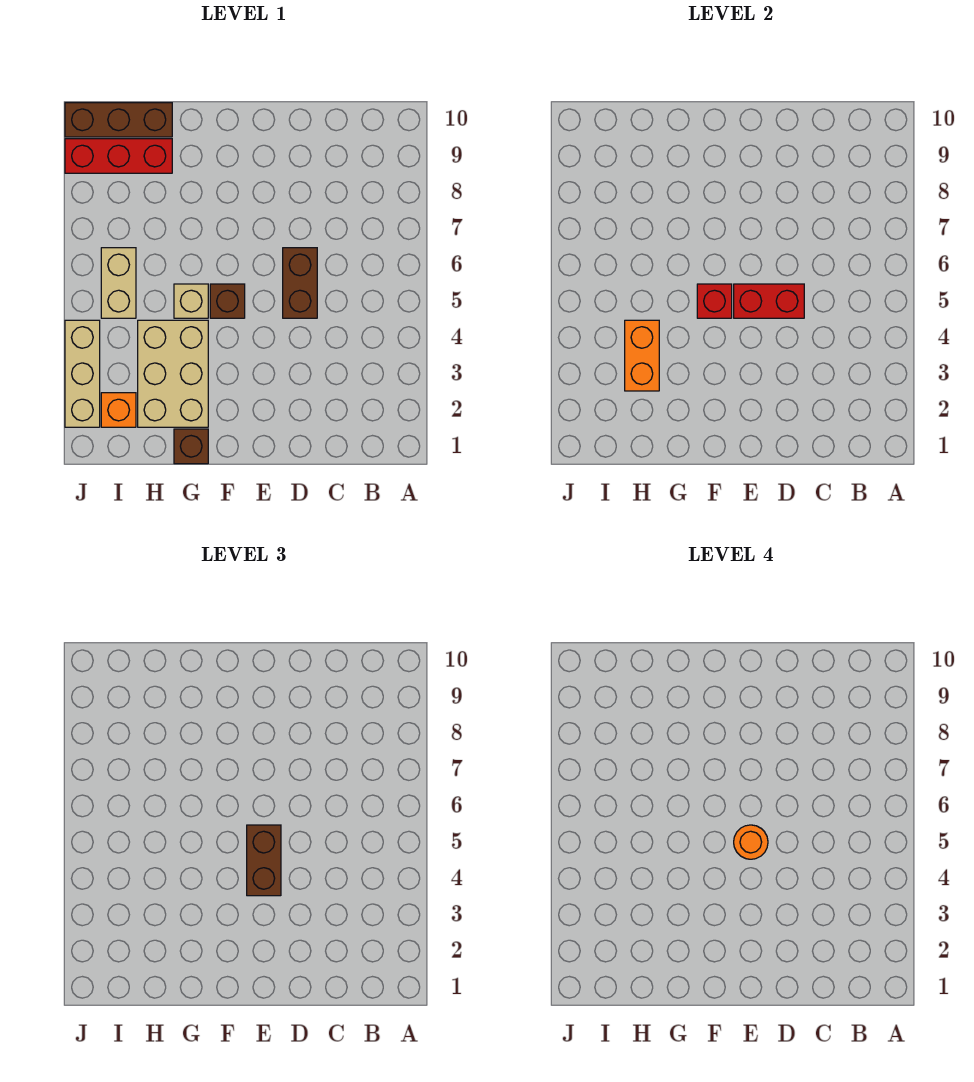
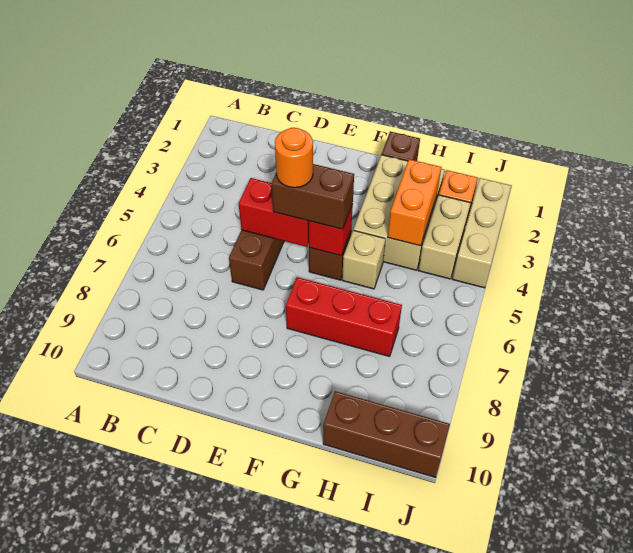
brown 1x2 brick [247,825,281,896] -> brown 1x2 brick turned to [272,164,354,229]
red 1x3 brick [65,139,172,173] -> red 1x3 brick moved to [286,277,402,356]
tan 1x2 brick [101,248,136,318] -> tan 1x2 brick moved to [418,195,471,279]

